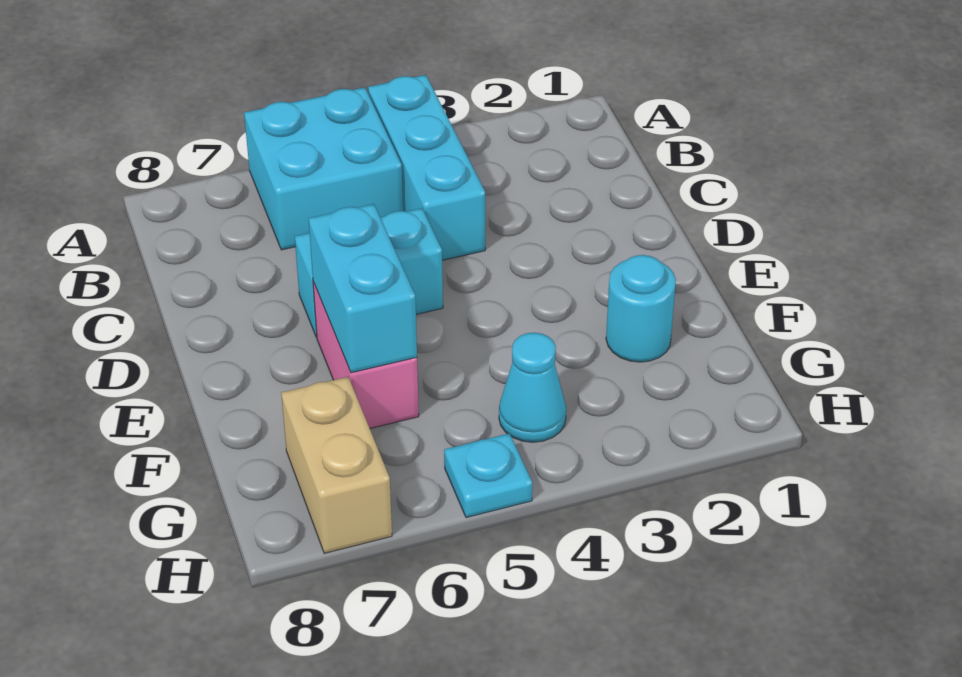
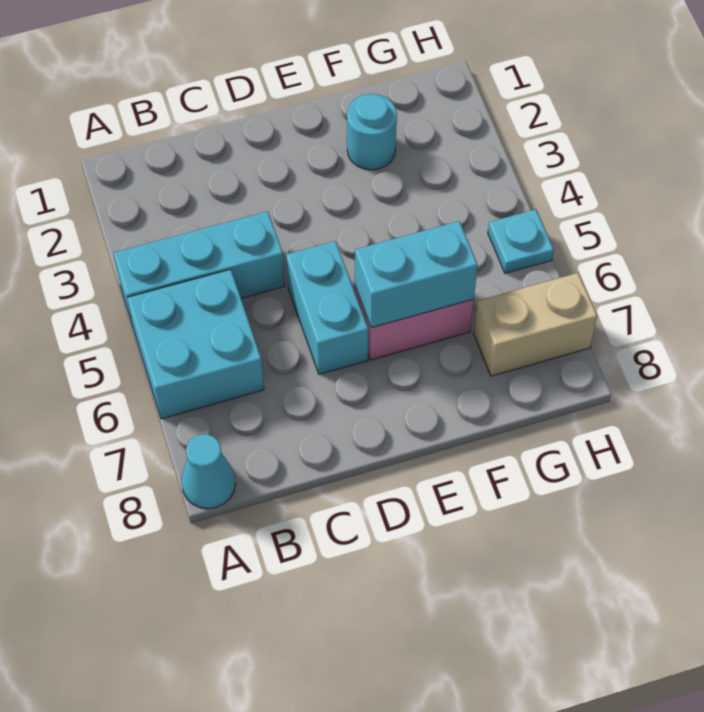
cyan 1x1 cone [499,333,566,442] -> cyan 1x1 cone moved to [181,434,236,509]

